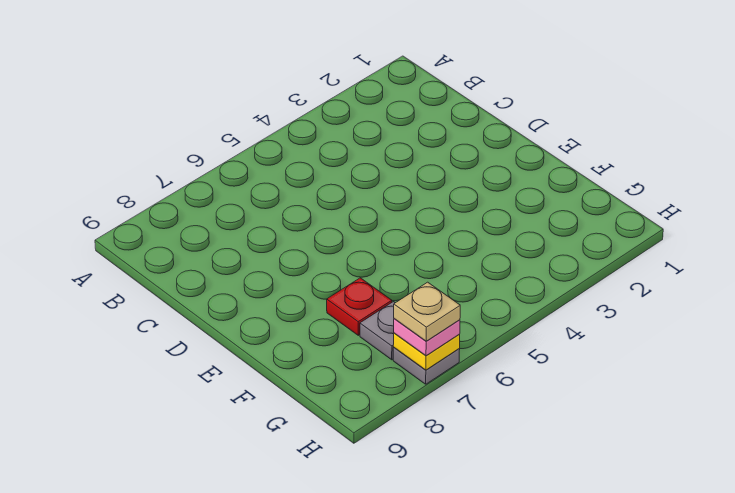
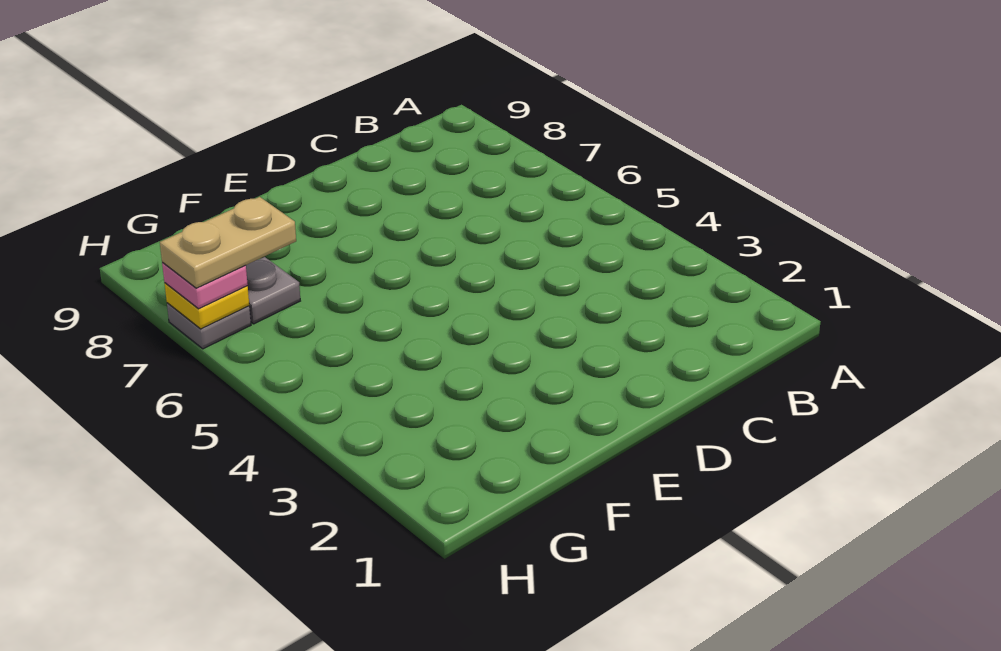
red 1x1 plate [327,278,392,335] -> none
tan 1x1 plate [394,282,460,341] -> tan 1x2 plate [160,197,296,288]

